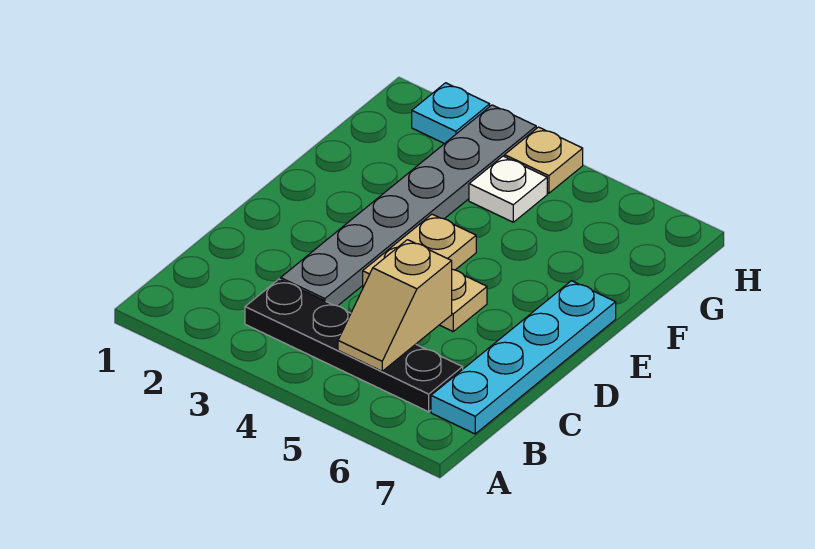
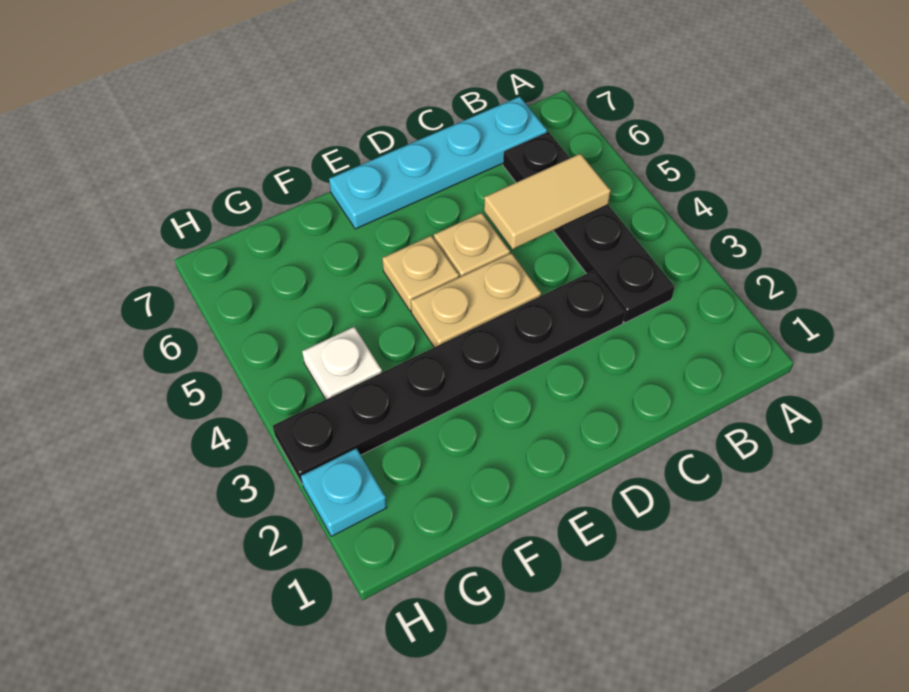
tan 1x2 slope [338,240,452,371] -> tan 1x2 tile [484,154,611,249]
grey 1x6 plate [281,105,536,306] -> black 1x6 plate [273,271,625,484]
tan 1x1 plate [505,127,583,193] -> tan 1x1 plate moved to [382,236,459,311]

